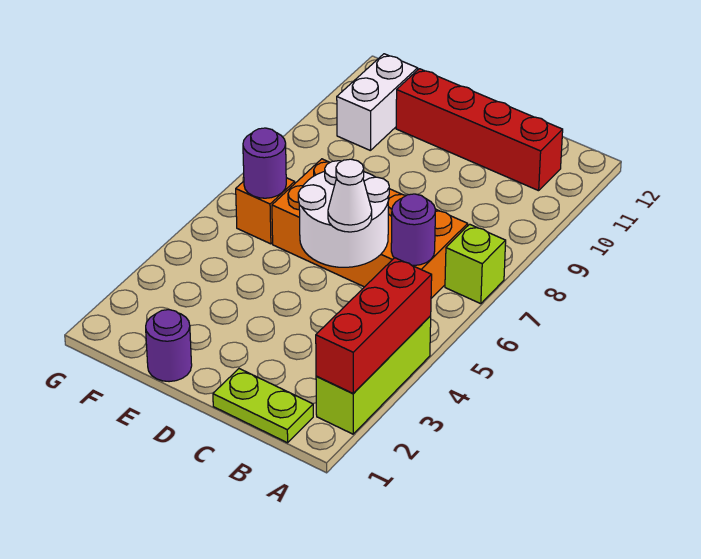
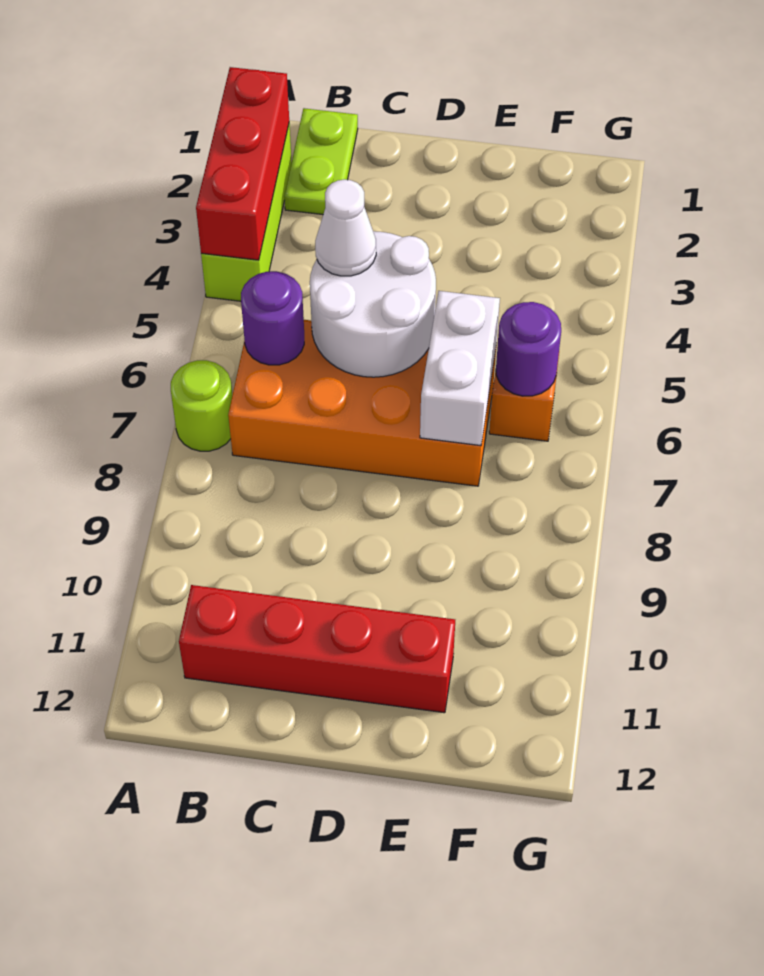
lime 1x1 brick [445,224,506,304] -> lime 1x1 round brick [171,360,232,451]
lime 1x2 plate [213,369,313,443] -> lime 1x2 plate turned to [284,108,358,215]
purple 1x1 round brick [146,310,192,382] -> none
white 1x2 brick [337,54,418,151] -> white 1x2 brick moved to [420,291,500,446]

